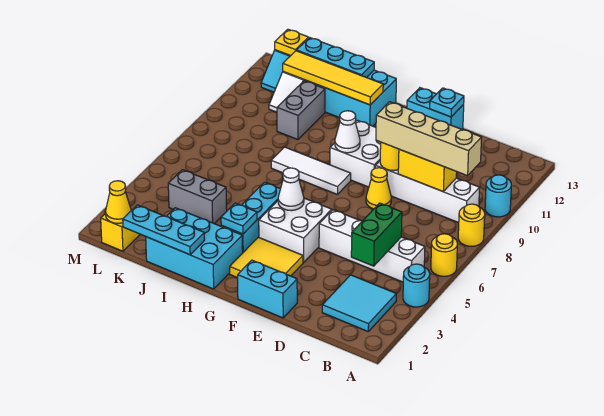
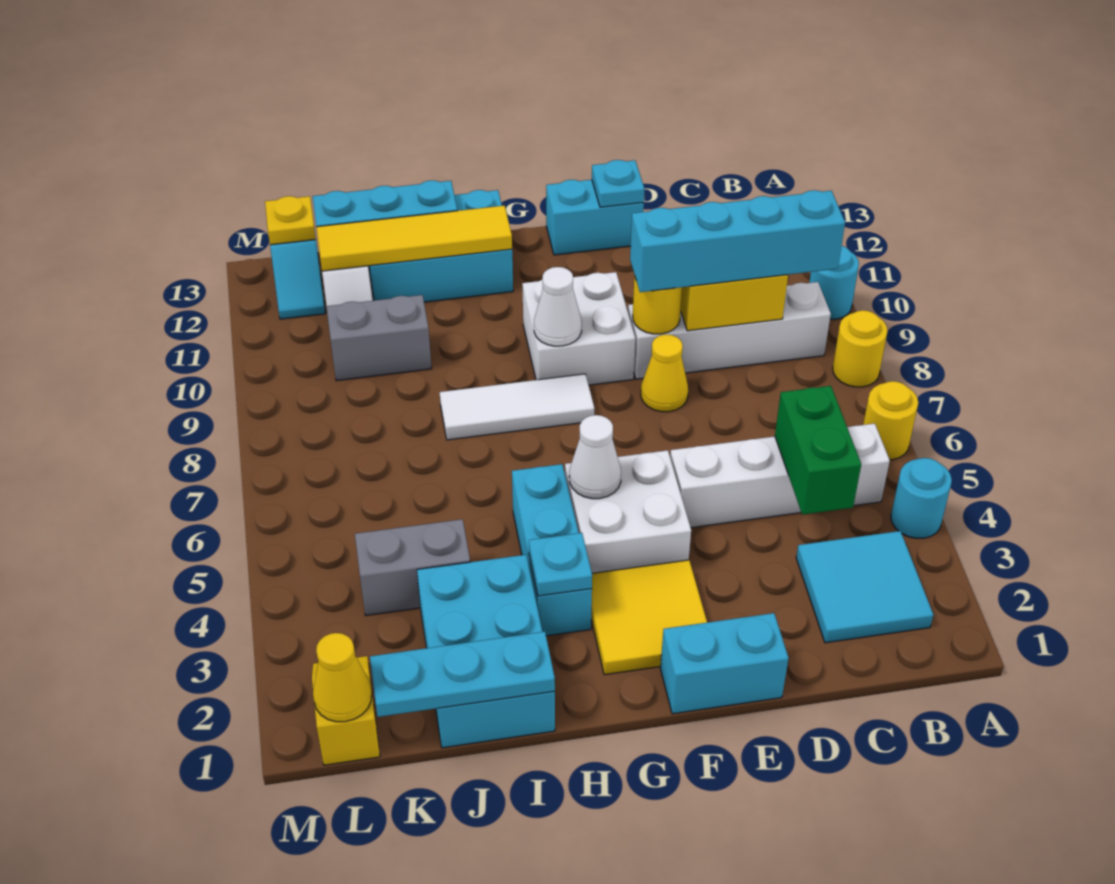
tan 1x4 brick [376,102,482,176] -> cyan 1x4 brick [630,190,845,292]
cyan 2x3 brick [146,208,243,289] -> cyan 2x3 brick turned to [417,555,555,748]
grey 1x2 brick [277,81,325,140] -> grey 1x2 brick turned to [326,295,432,381]

